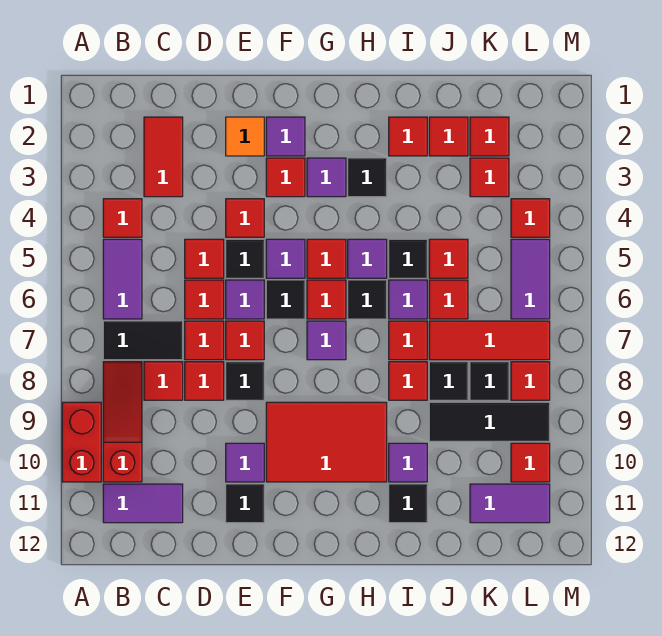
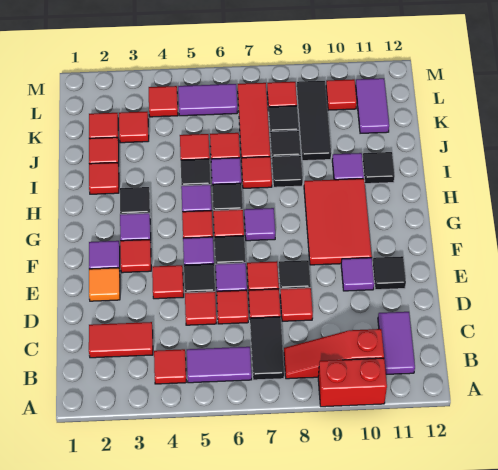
red 1x1 tile [144,362,183,400] -> none
red 1x1 tile [389,362,427,400] -> black 1x1 tile [272,155,303,187]

